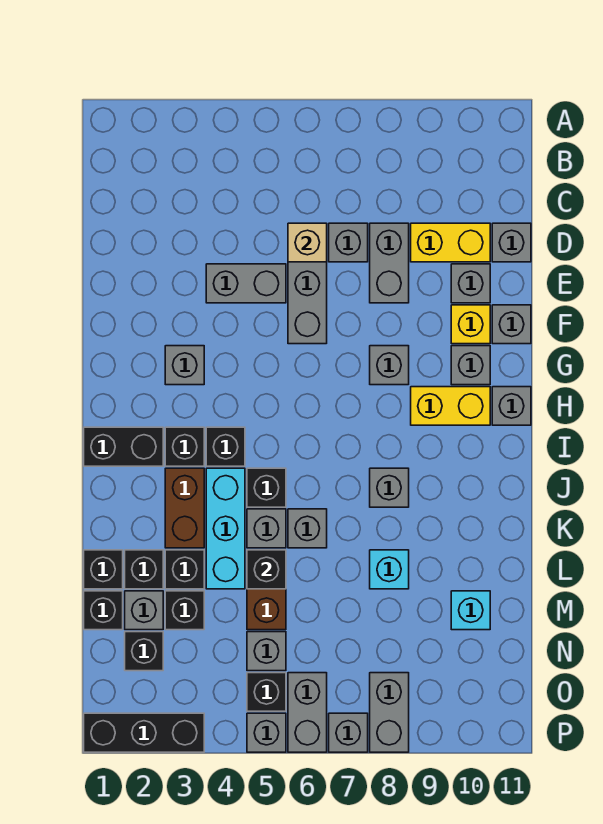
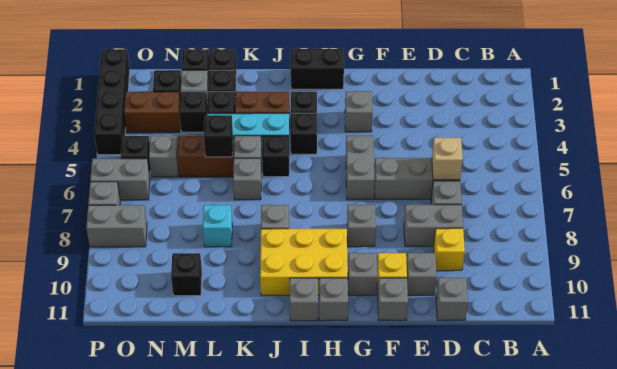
yellow 1x2 brick [411,223,490,262] -> yellow 1x1 brick [434,228,465,271]
grey 1x2 brick [206,264,286,303] -> grey 1x2 brick moved to [346,136,374,200]
yellow 1x2 brick [411,387,490,425] -> yellow 2x3 brick [260,229,348,296]
black 1x2 brick [84,427,163,466] -> black 1x2 brick turned to [291,49,344,89]
cyan 1x1 brick [451,591,490,630] -> black 1x1 brick [171,253,202,296]
none -> brown 1x2 brick [124,92,180,133]
black 1x3 brick [84,713,204,752] -> black 1x4 brick [94,49,130,155]
grey 1x1 brick [247,713,286,752] -> grey 1x1 brick moved to [290,278,318,321]

